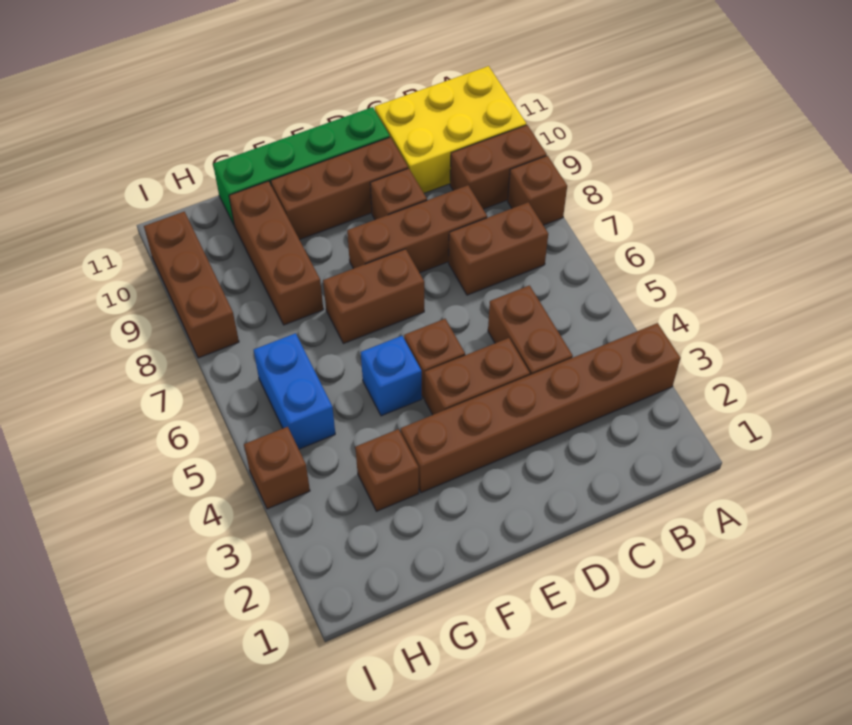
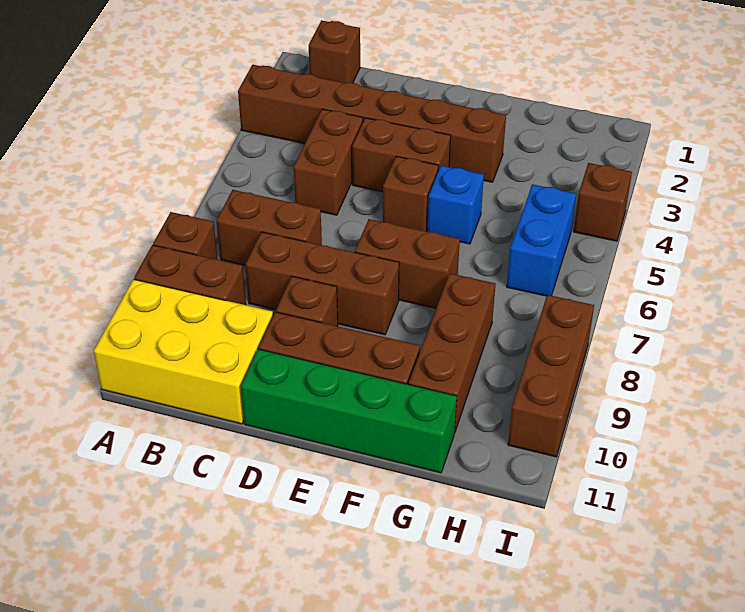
brown 1x1 brick [355,429,419,511] -> brown 1x1 brick moved to [309,20,360,83]

